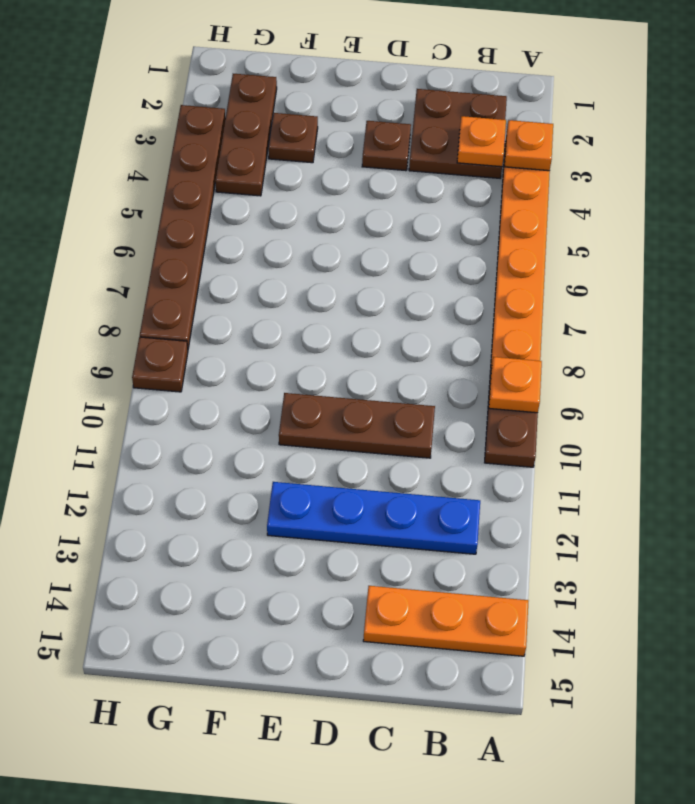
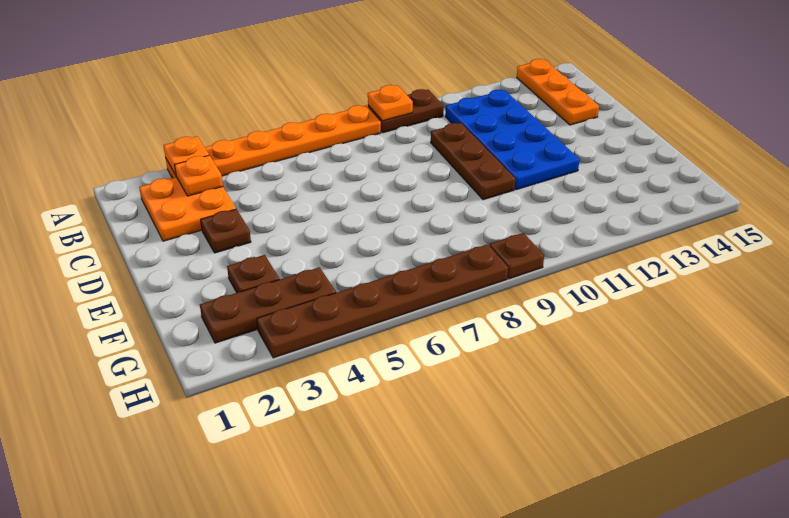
brown 2x2 plate [409,89,507,178] -> orange 2x2 plate [139,177,236,241]
blue 1x4 plate [267,482,480,554] -> blue 2x4 plate [445,90,580,190]

